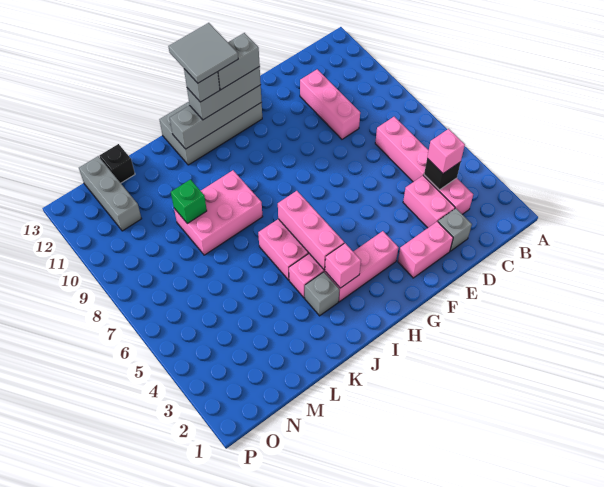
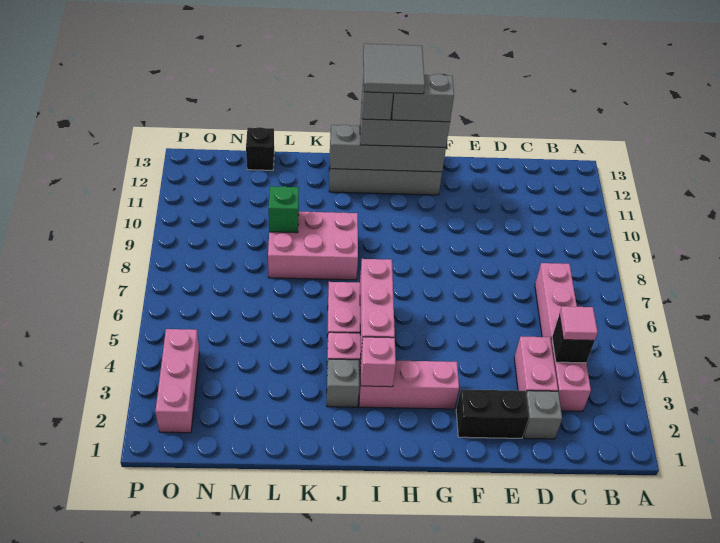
pink 1x1 brick [427,129,465,174] -> pink 1x1 tile [559,306,598,341]
pink 1x3 brick [300,69,360,139] -> pink 1x3 brick moved to [156,329,199,433]
pink 1x2 brick [398,221,453,278] -> black 1x2 brick [456,389,529,438]
grey 1x3 brick [79,156,142,231] -> none

